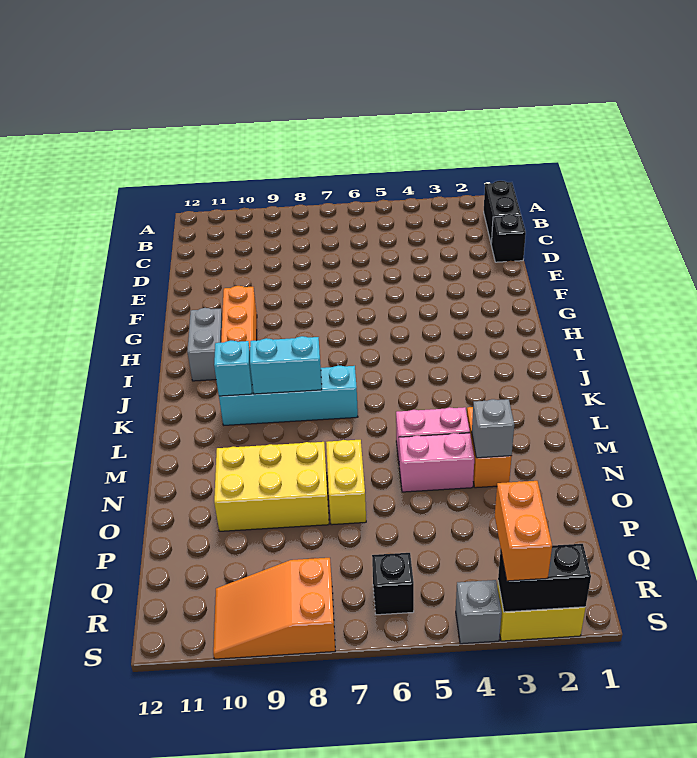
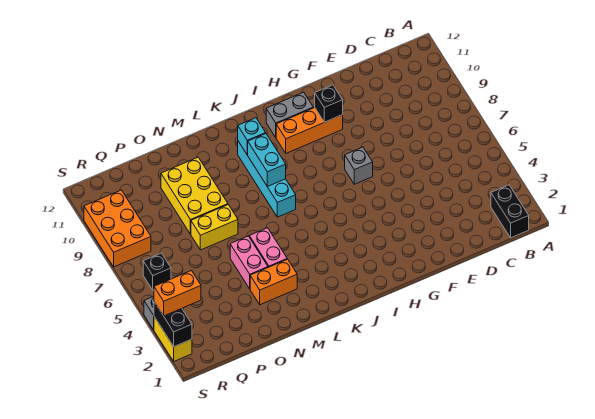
black 1x2 brick [484,181,521,243] -> black 1x2 brick turned to [491,185,529,238]
black 1x1 brick [491,214,526,262] -> black 1x1 brick moved to [315,85,343,122]
grey 1x1 brick [472,399,514,458] -> grey 1x1 brick moved to [345,147,373,184]
orange 2x3 slope [213,558,335,659] -> orange 2x3 brick [84,190,151,267]

